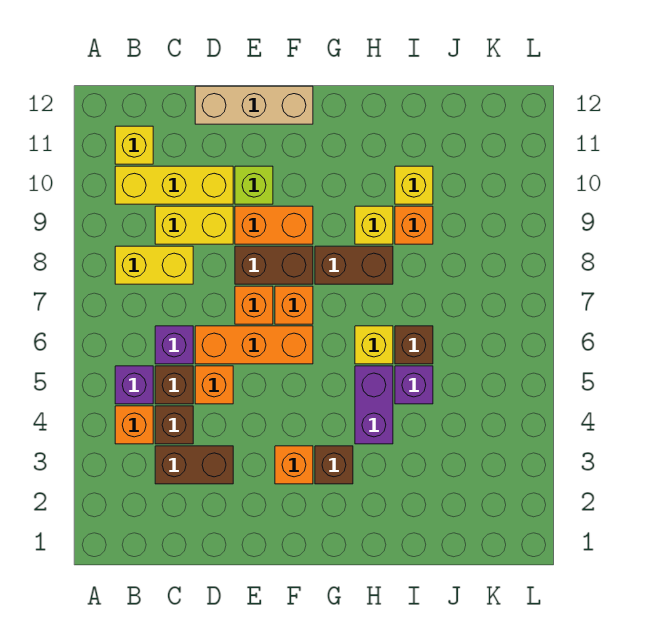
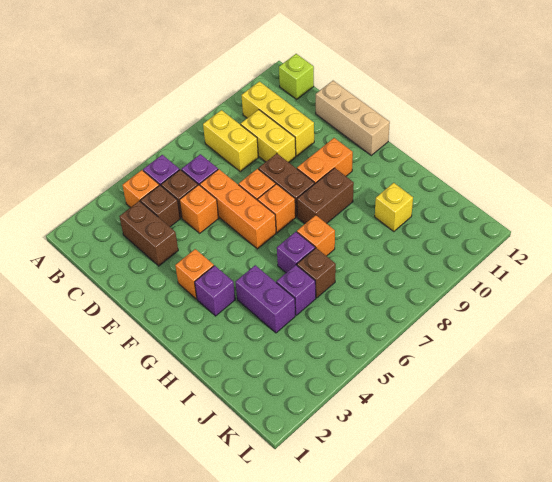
yellow 1x1 brick [115,126,153,164] -> none
orange 1x2 brick [235,206,313,244] -> orange 1x2 brick turned to [297,138,353,183]
lime 1x1 brick [235,166,273,204] -> lime 1x1 brick moved to [279,54,314,99]
brown 1x1 brick [315,446,353,484] -> purple 1x1 brick [195,266,235,316]
brown 1x2 brick [315,246,393,284] -> brown 1x2 brick turned to [297,168,354,224]
purple 1x2 brick [355,366,393,444] -> purple 1x2 brick turned to [236,265,295,333]
yellow 1x1 brick [355,326,393,364] -> purple 1x1 brick [277,232,315,273]
yellow 1x1 brick [355,206,393,244] -> none
orange 1x1 brick [395,206,433,244] -> orange 1x1 brick moved to [297,215,335,256]

